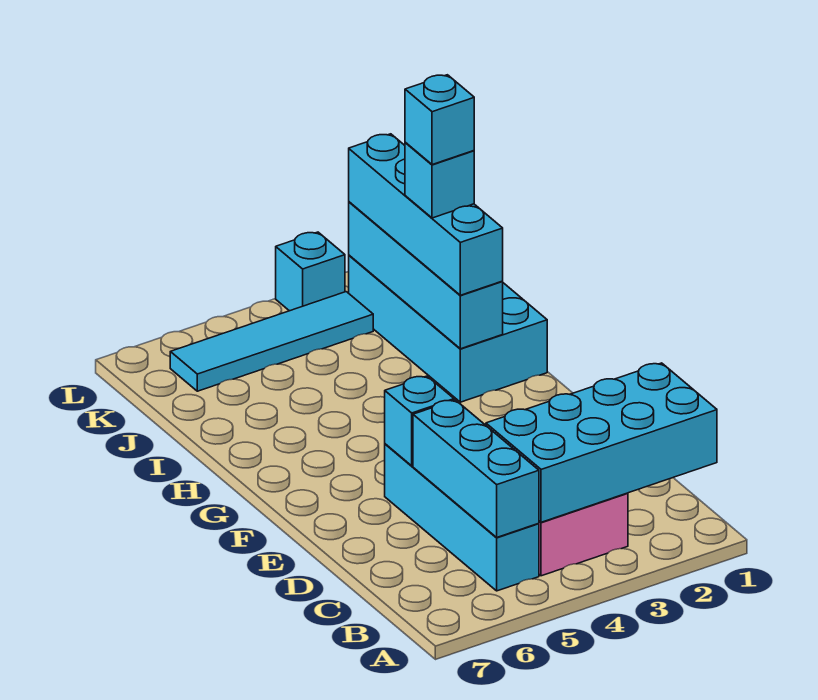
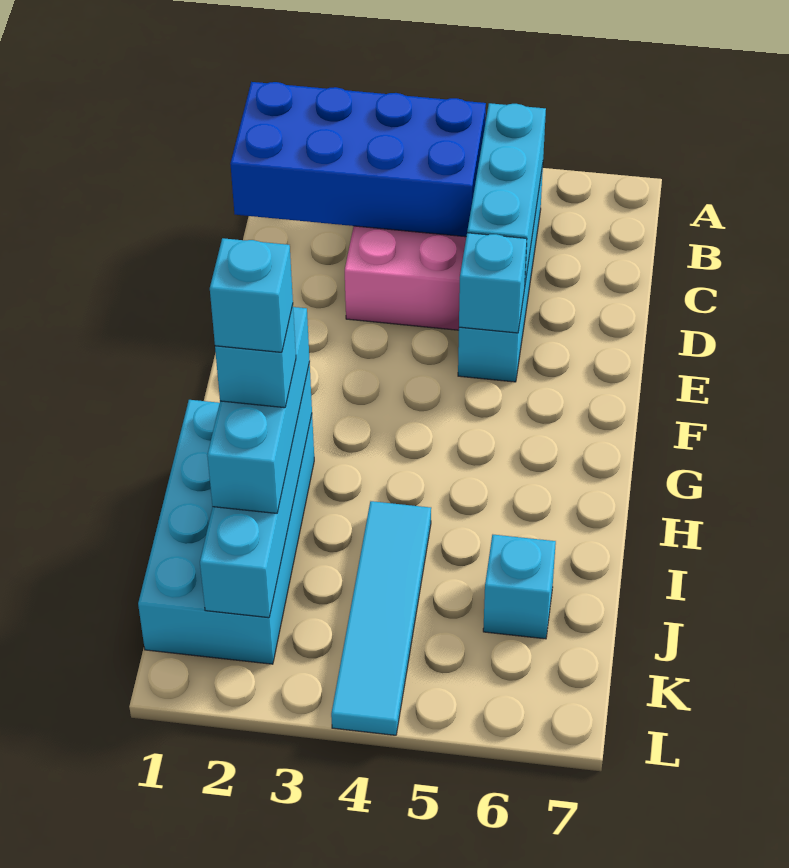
cyan 2x4 brick [486,363,717,522] -> blue 2x4 brick [230,82,486,237]
cyan 1x4 brick [349,134,503,295] -> cyan 1x3 brick [207,307,310,513]
cyan 1x4 tile [170,292,373,391] -> cyan 1x4 tile turned to [331,501,431,735]
cyan 1x1 brick [276,232,345,311] -> cyan 1x1 brick moved to [483,535,556,639]

